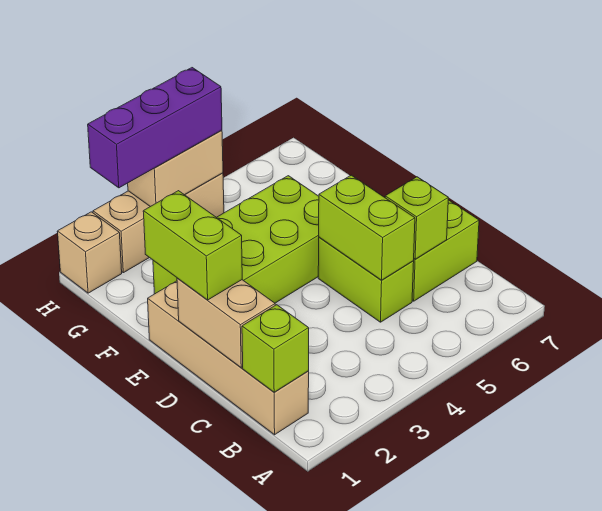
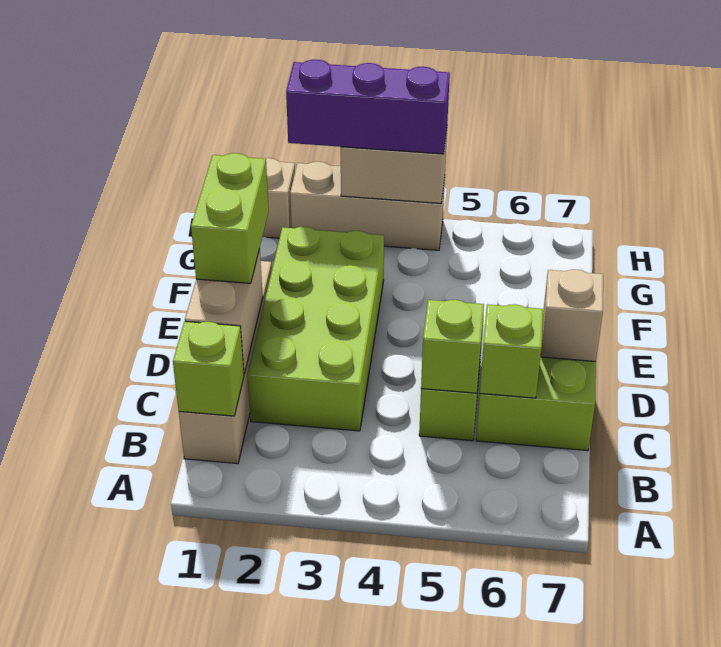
lime 1x2 brick [319,175,415,280] -> lime 1x1 brick [421,300,484,393]
none -> tan 1x1 brick [541,270,603,362]
lime 2x4 brick [153,176,319,303] -> lime 2x4 brick turned to [247,227,384,431]

